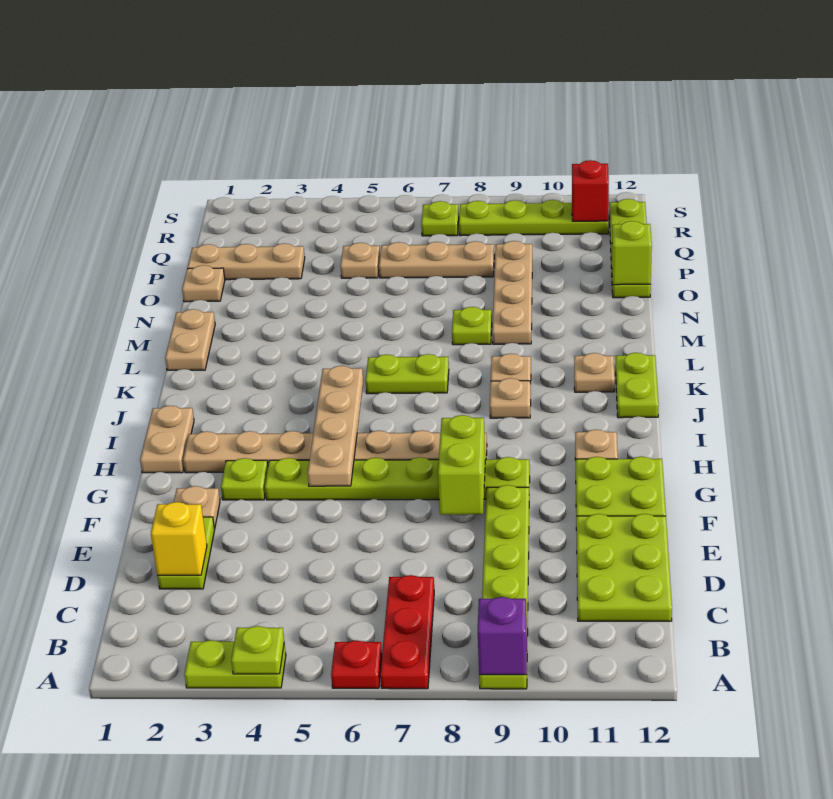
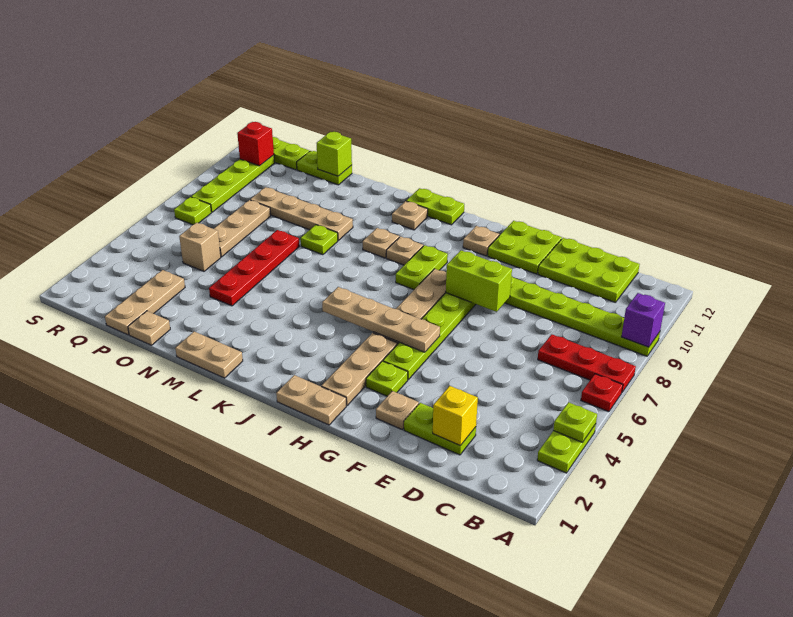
lime 1x2 plate [366,354,449,394] -> lime 1x2 plate moved to [396,245,448,290]
none -> red 1x4 plate [209,230,299,306]
tan 1x1 plate [340,243,380,278] -> tan 1x1 brick [179,223,221,271]

